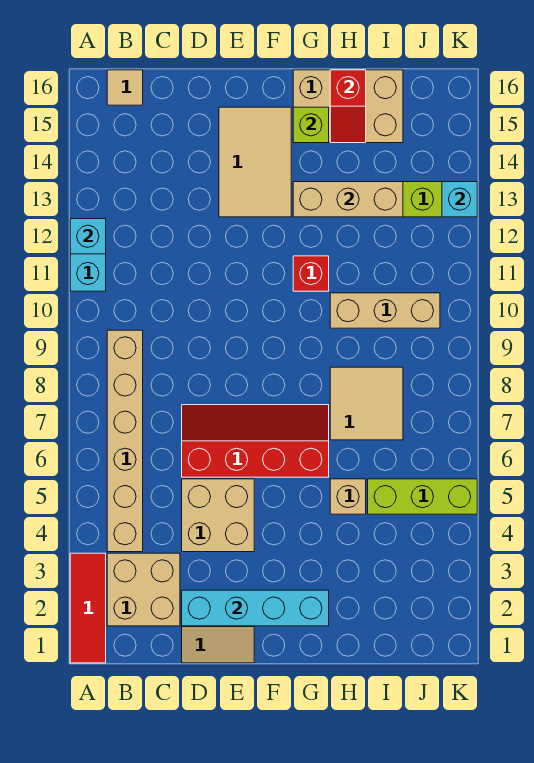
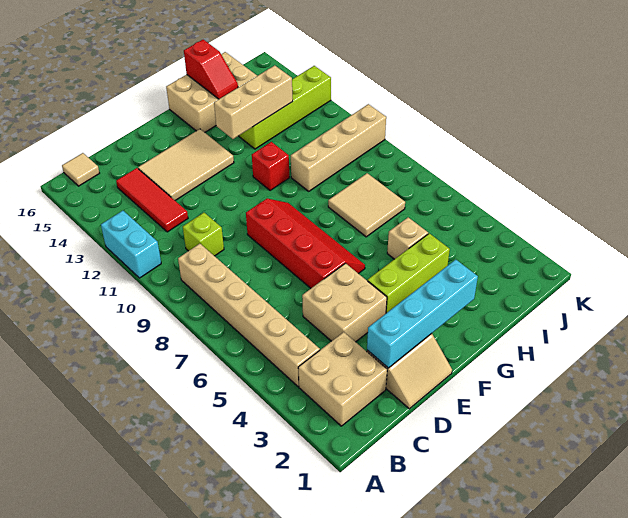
red 1x3 tile [70,553,106,663] -> red 1x3 tile moved to [116,168,188,232]
cyan 1x1 brick [70,219,106,254] -> none
red 2x4 slope [182,405,329,477] -> red 2x4 slope turned to [246,199,365,288]
tan 2x3 tile [219,107,291,217] -> tan 2x3 tile turned to [138,129,234,200]
lime 1x1 brick [293,107,329,143] -> lime 1x1 brick moved to [183,213,224,256]
tan 1x3 brick [330,293,440,328] -> tan 1x4 brick [291,104,386,191]
lime 1x3 brick [368,479,477,514] -> lime 1x3 brick moved to [368,233,450,313]
cyan 1x1 brick [442,182,477,217] -> none

